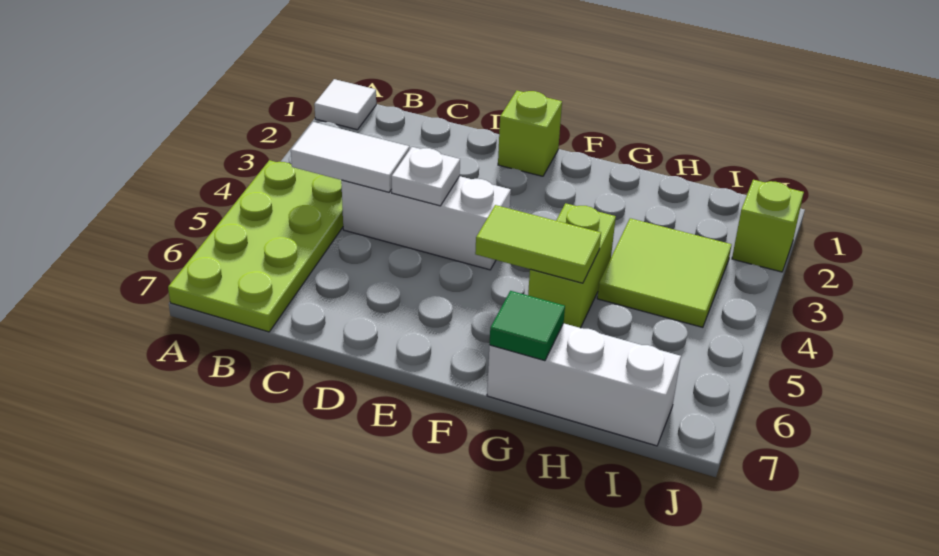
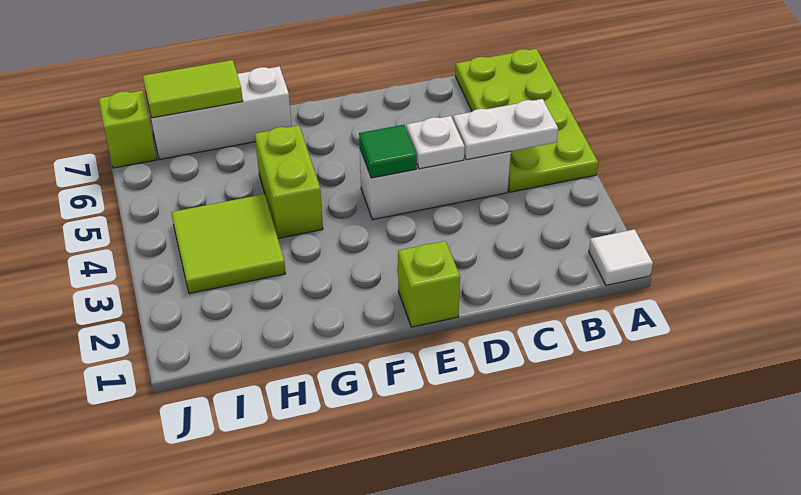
white 1x2 tile [291,122,409,192] -> white 1x2 plate [453,99,558,160]
lime 1x2 tile [475,205,601,283] -> lime 1x2 tile moved to [143,60,243,118]
green 1x1 tile [490,291,565,361] -> green 1x1 tile moved to [359,125,417,178]
lime 1x1 brick [732,180,804,272] -> lime 1x1 brick moved to [99,90,157,168]

